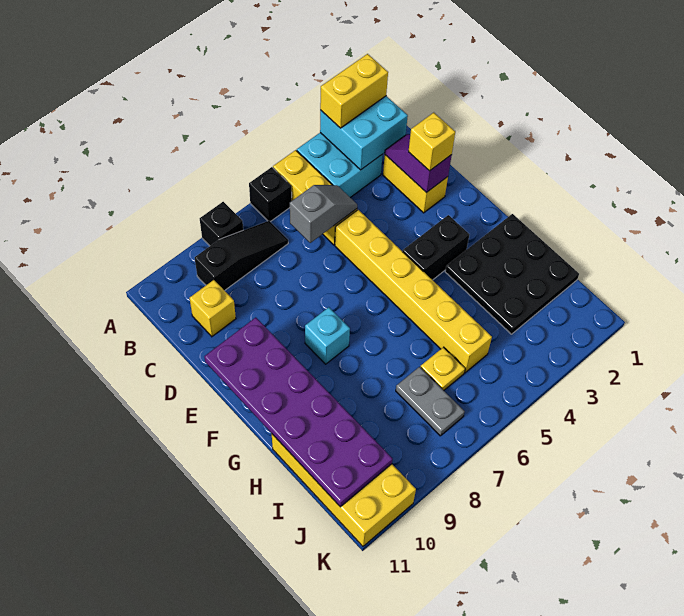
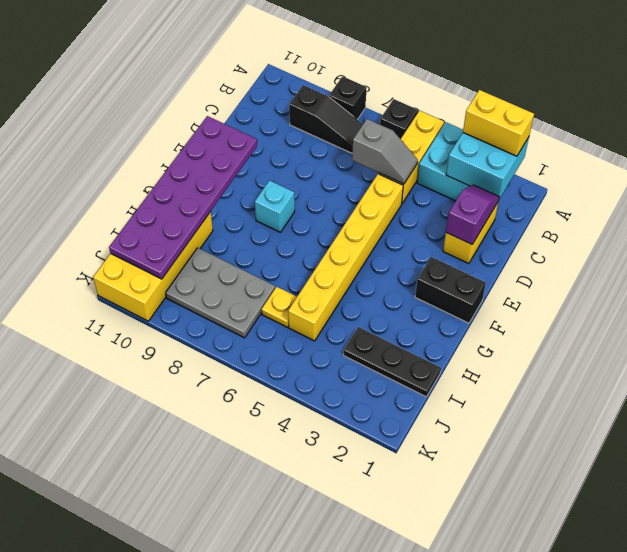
yellow 1x1 brick [189,280,236,336] -> none
yellow 1x1 brick [408,113,455,171] -> none
black 1x2 brick [403,215,469,280] -> black 1x2 brick moved to [415,257,486,323]
black 3x3 plate [445,214,579,334] -> black 1x3 plate [344,327,441,397]
grey 1x2 plate [396,367,465,436] -> grey 2x3 plate [166,248,275,338]

